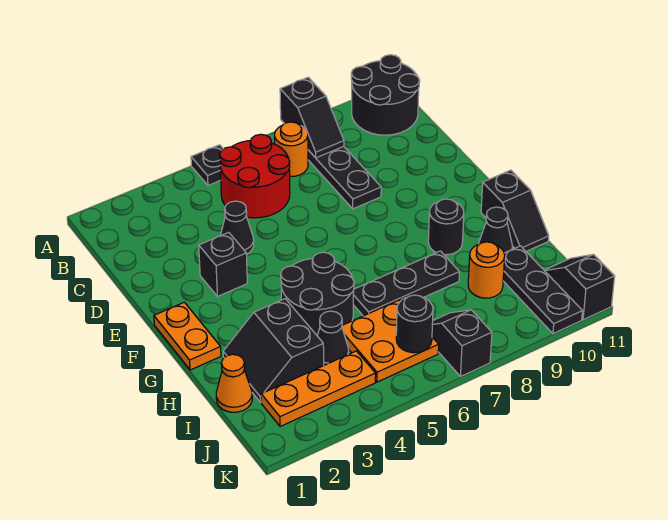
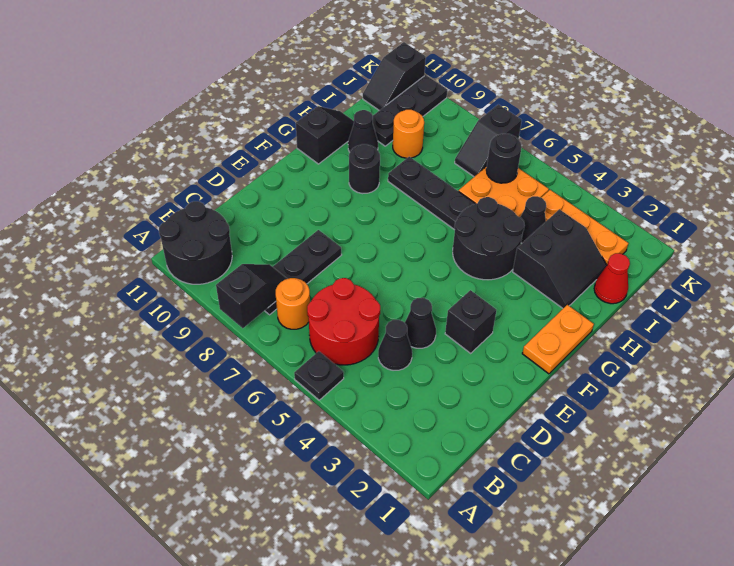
none -> black 1x1 cone [378,320,412,370]
orange 1x1 cone [216,354,252,412] -> red 1x1 cone [594,253,630,304]

